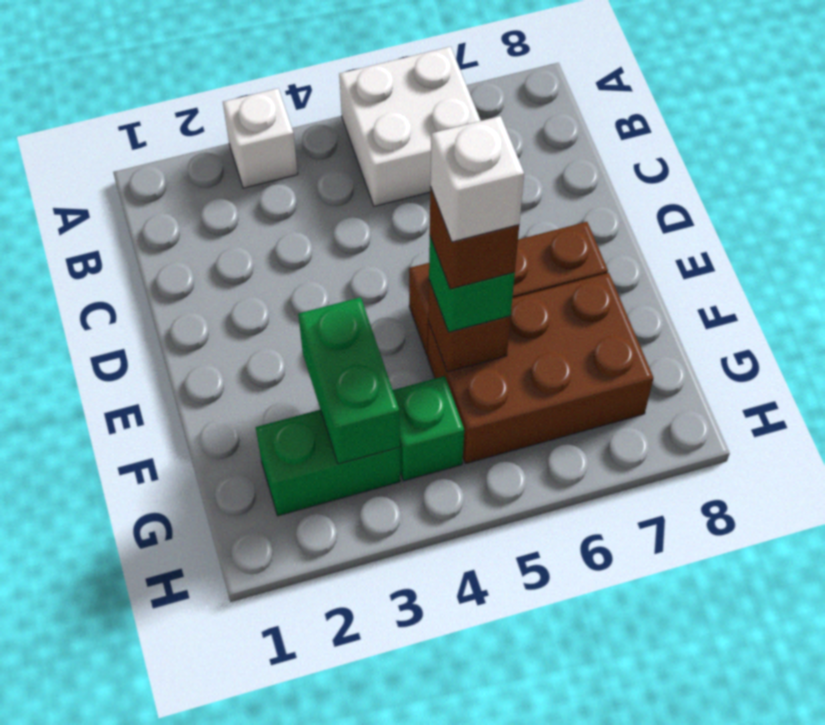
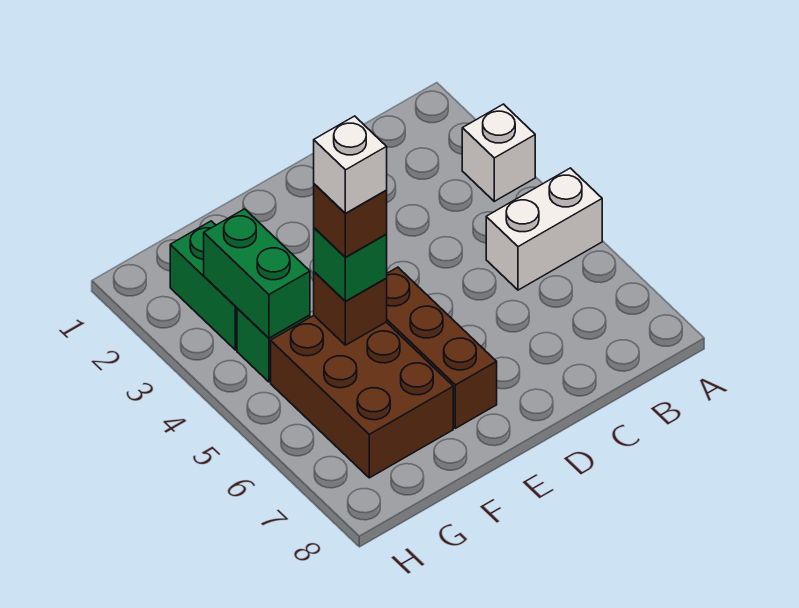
white 2x2 brick [339,47,481,206] -> white 1x2 brick [486,168,602,290]
green 1x2 brick [298,297,400,464] -> green 1x2 brick turned to [204,209,310,338]

